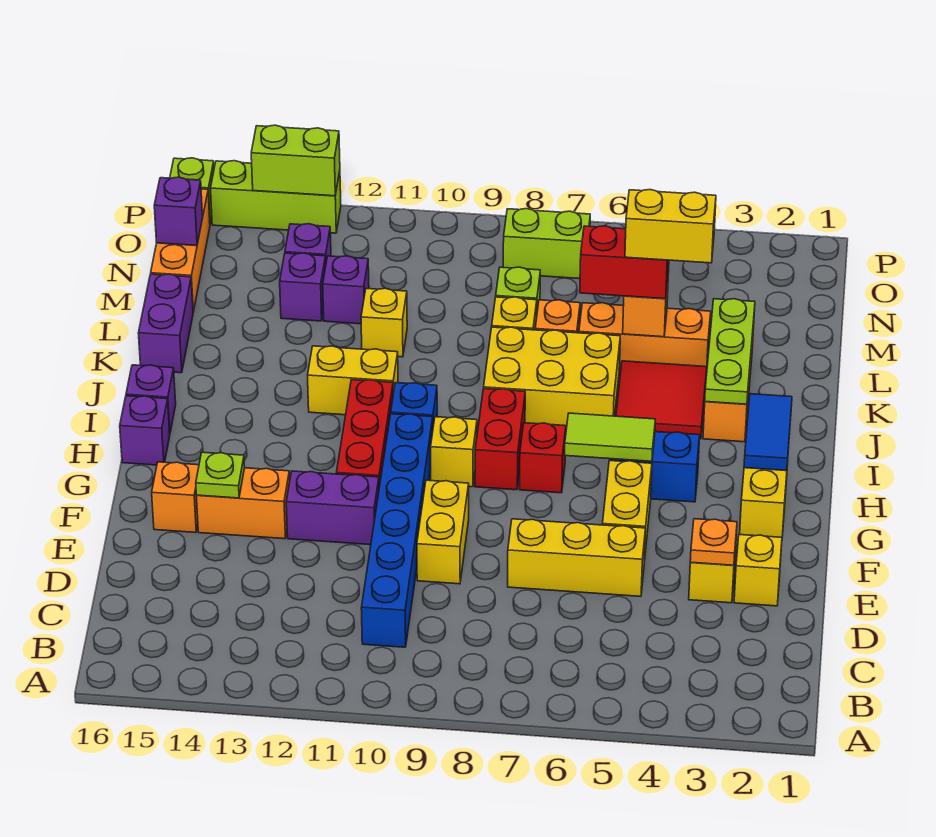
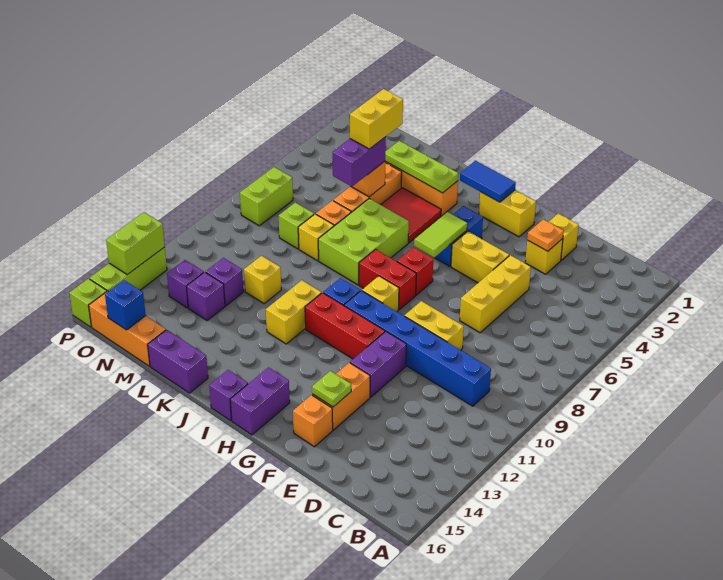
purple 1x1 brick [120,396,170,465] -> purple 1x2 brick [230,367,290,435]
yellow 2x3 brick [484,327,620,429] -> lime 2x3 brick [318,199,409,285]
red 1x2 brick [580,226,669,299] -> purple 1x2 brick [333,137,386,186]
purple 1x1 brick [154,177,203,246] -> blue 1x1 brick [105,280,146,330]

